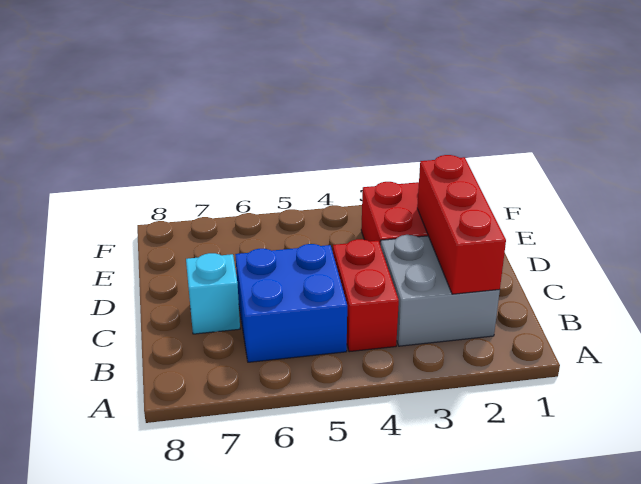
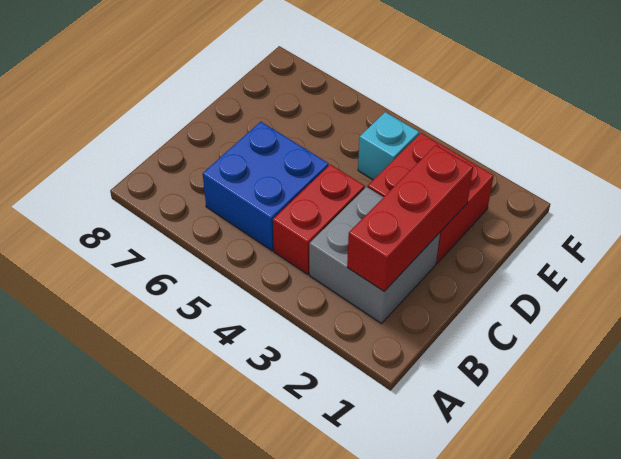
cyan 1x1 brick [186,253,240,334] -> cyan 1x1 brick moved to [358,112,419,180]

